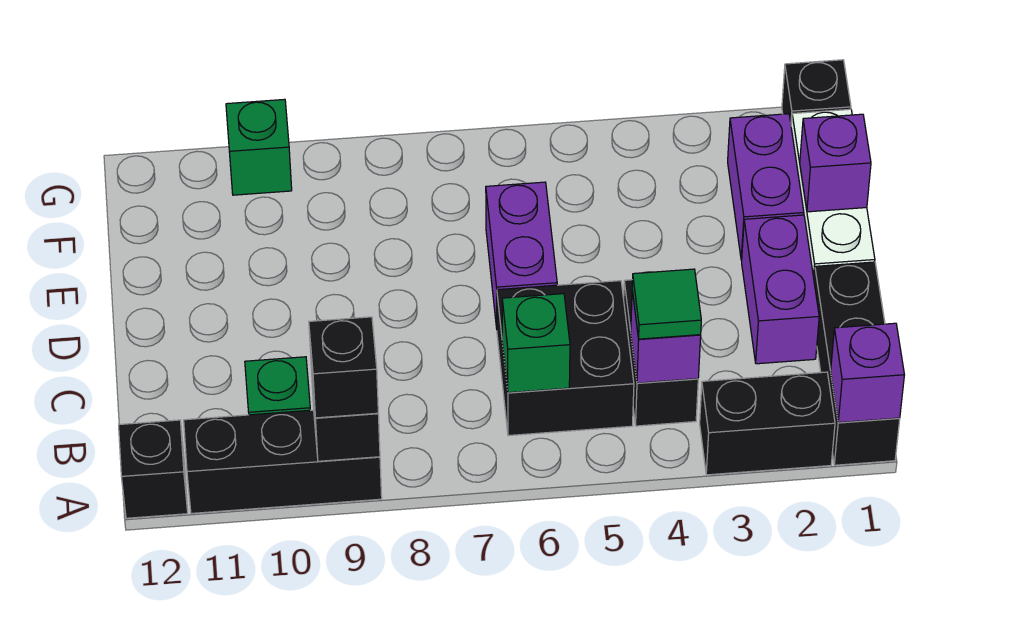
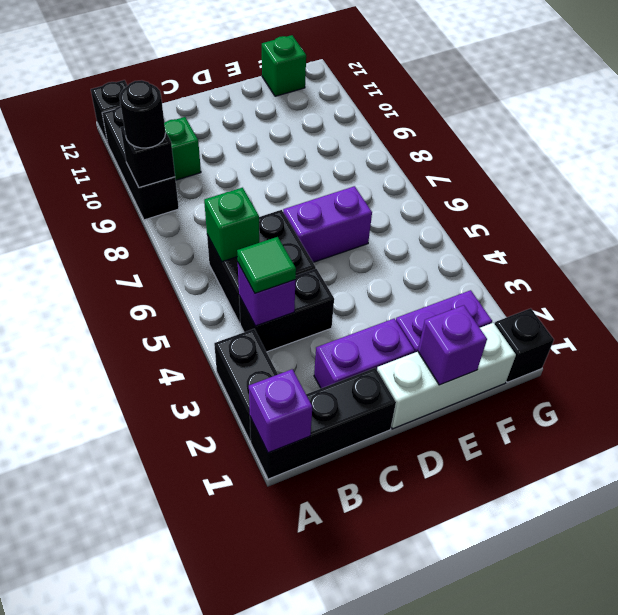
black 1x1 brick [309,317,378,418] -> black 1x1 round brick [119,80,165,148]
green 1x1 brick [226,99,292,195] -> green 1x1 brick moved to [262,35,306,96]

